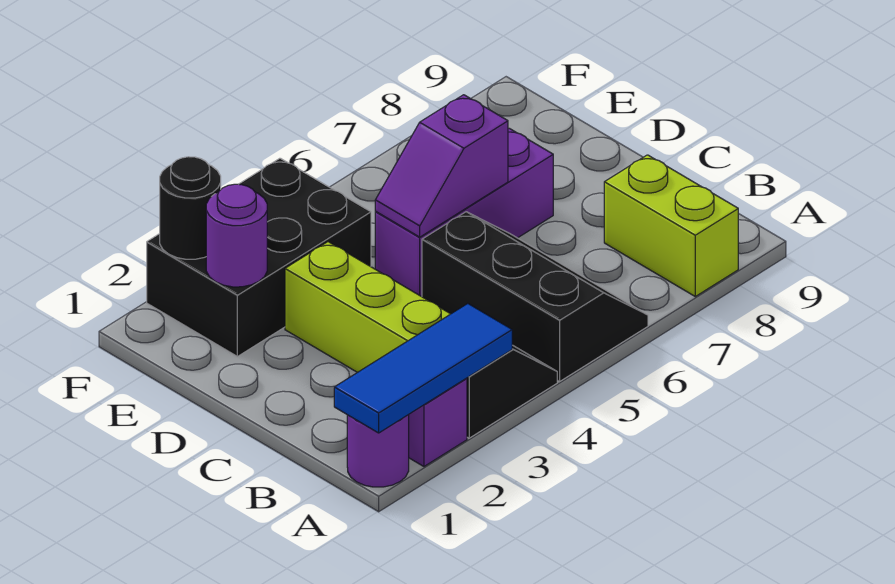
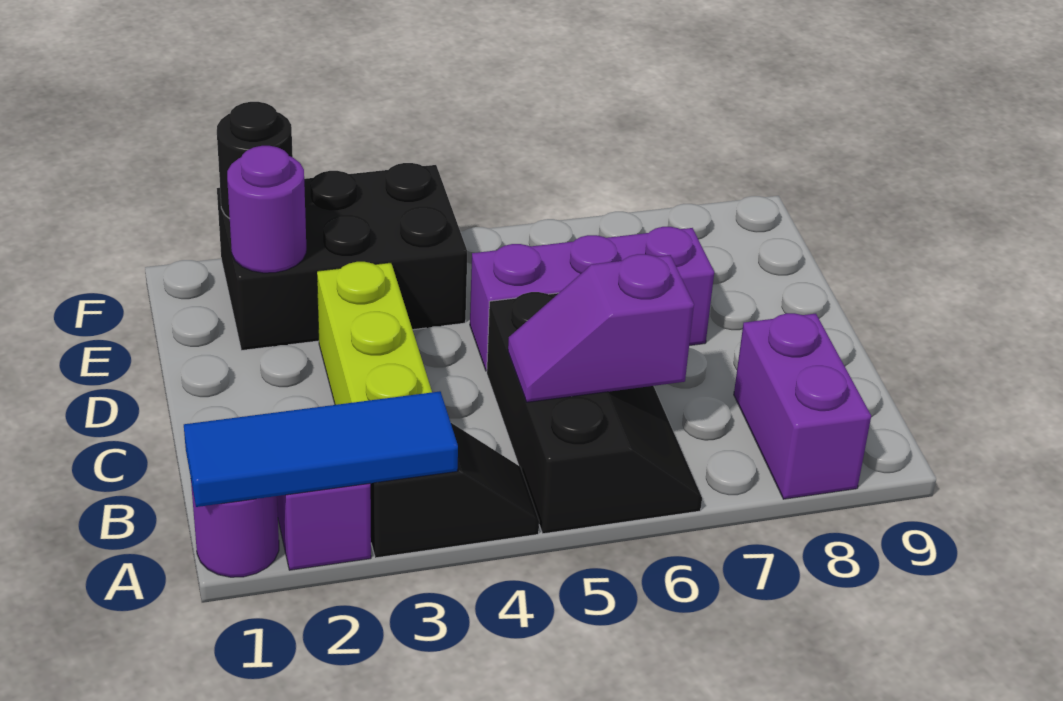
lime 1x2 brick [604,155,738,296] -> purple 1x2 brick [734,313,871,499]
purple 1x2 slope [375,95,508,237] -> purple 1x2 slope moved to [508,254,694,402]

